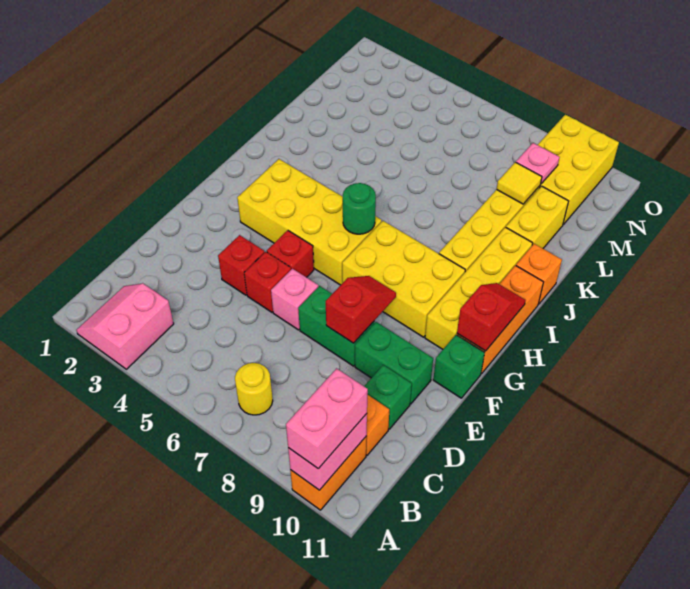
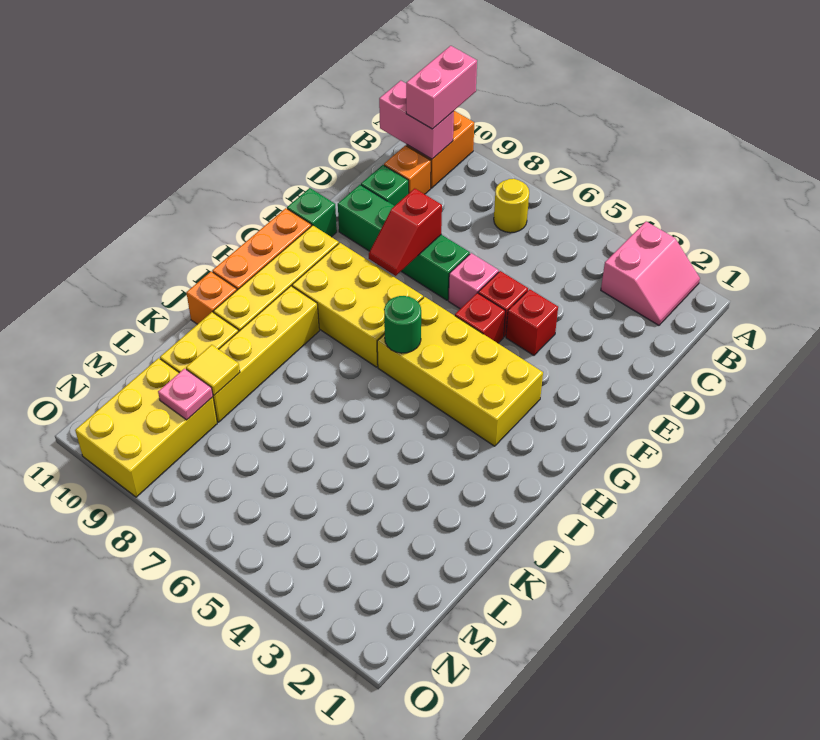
pink 1x2 brick [288,414,367,490] -> pink 1x2 brick turned to [379,81,454,159]
red 1x2 slope [457,283,525,351] -> none

